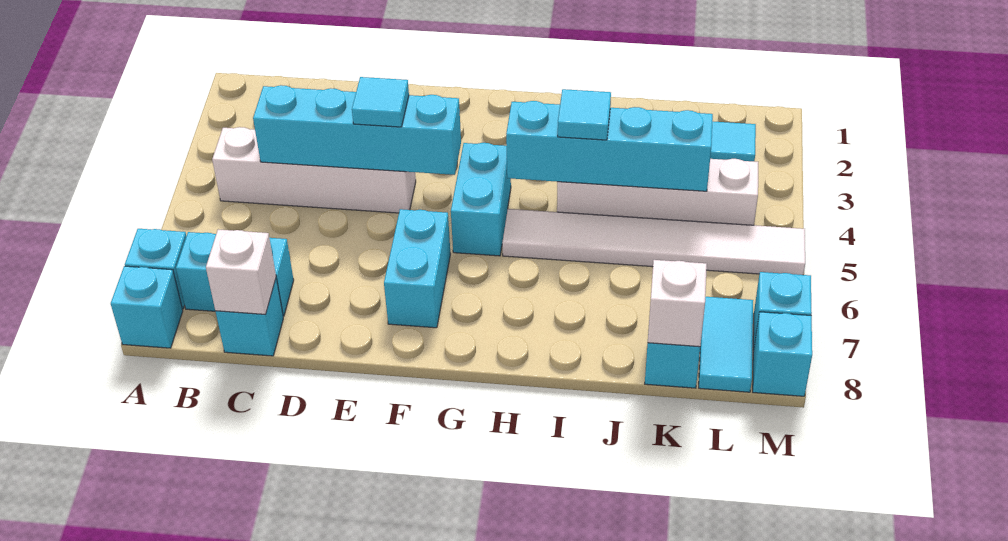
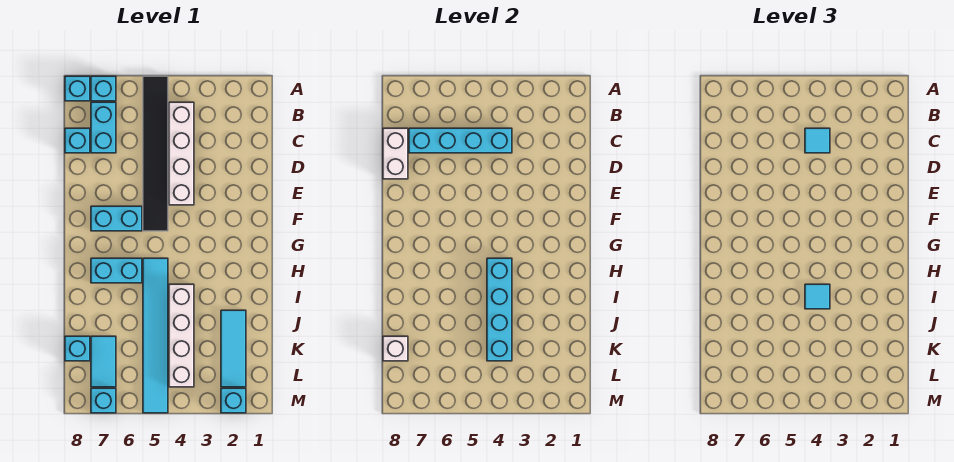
none -> black 1x6 tile [143,76,168,231]
cyan 1x4 brick [253,85,461,175] -> cyan 1x4 brick turned to [409,128,512,153]
white 1x1 brick [206,229,276,314] -> white 1x2 brick [383,128,408,179]
cyan 1x1 tile [352,77,409,127] -> cyan 1x1 tile moved to [805,128,830,153]
cyan 1x2 brick [451,143,511,256] -> cyan 1x2 brick moved to [91,258,142,283]
white 1x6 tile [502,209,805,275] -> cyan 1x6 tile [143,258,168,413]
cyan 1x2 tile [699,297,753,392] -> cyan 1x2 tile turned to [91,336,116,387]
cyan 1x1 brick [753,312,812,396] -> cyan 1x1 brick moved to [221,388,246,413]

